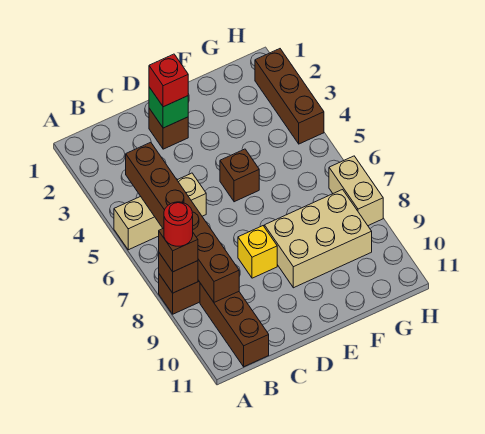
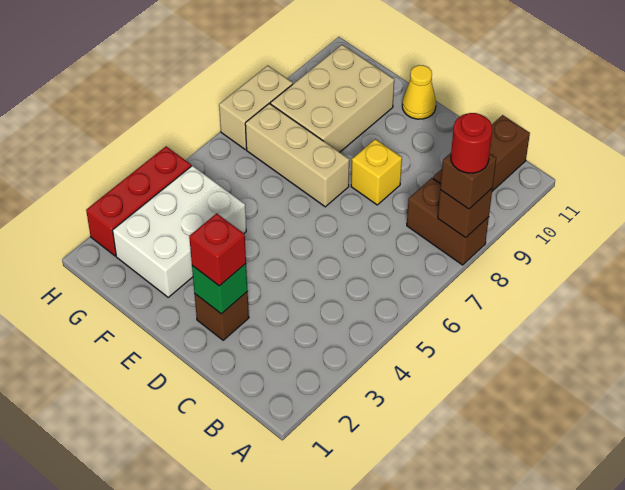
tan 1x3 brick [114,173,206,250] -> tan 1x3 brick moved to [245,103,349,207]
brown 1x6 brick [126,142,239,302] -> none
brown 1x1 brick [220,149,259,202] -> none
tan 2x3 brick [264,190,372,288] -> tan 2x3 brick turned to [271,45,394,152]
none -> yellow 1x1 cone [402,65,436,119]
none -> white 2x3 brick [113,166,246,297]
brown 1x3 brick [255,49,324,144] -> red 1x3 brick [86,146,191,256]

